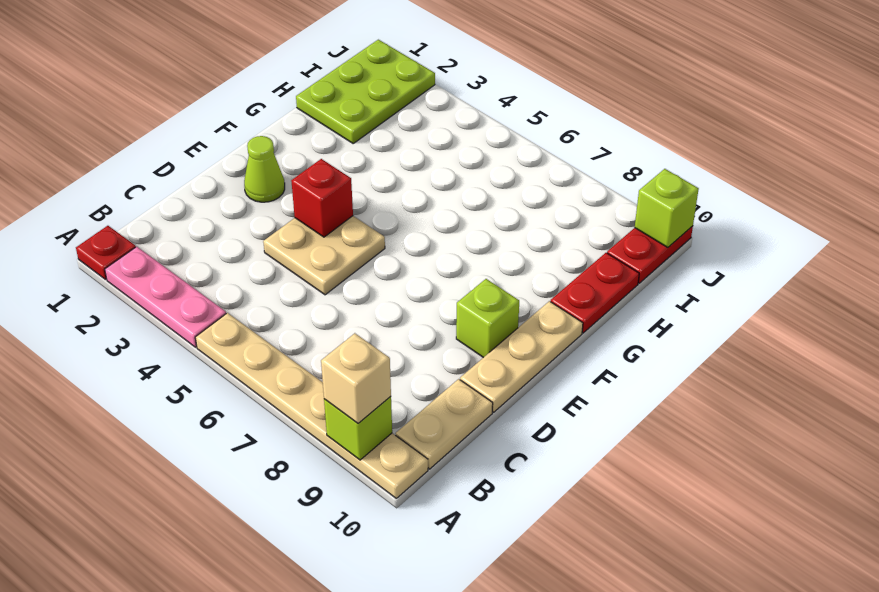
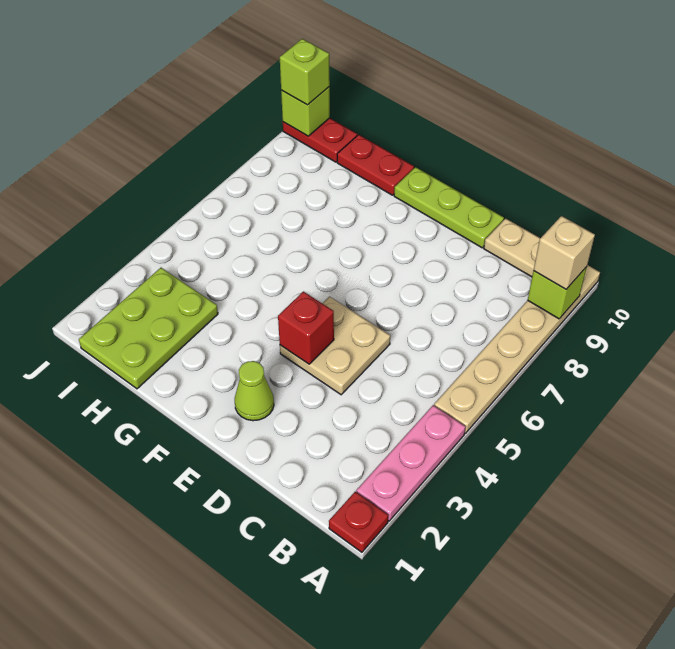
tan 1x3 plate [460,301,583,412] -> lime 1x3 plate [394,167,504,248]
lime 1x1 brick [456,279,519,358] -> lime 1x1 brick moved to [280,39,330,105]
lime 2x3 plate [296,40,435,143] -> lime 2x3 plate turned to [79,268,218,389]

